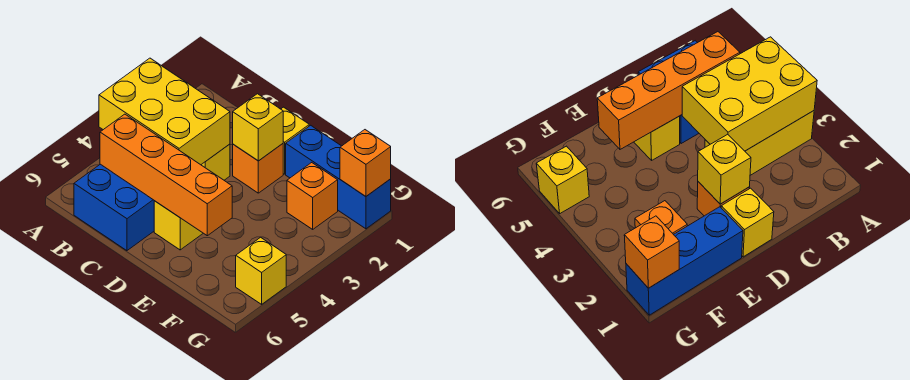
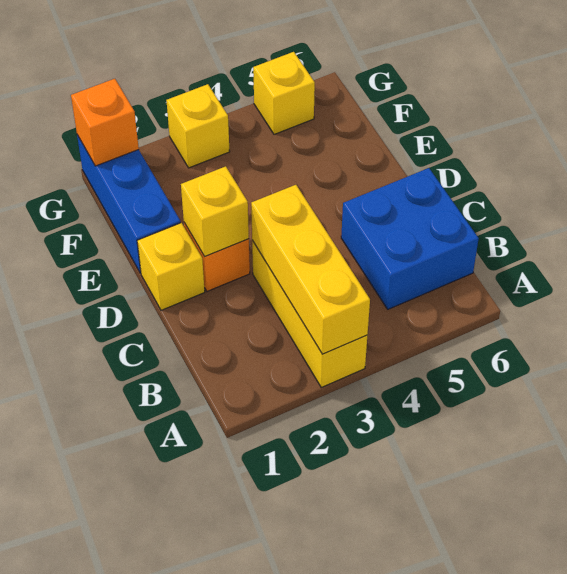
yellow 2x3 brick [99,58,230,165] -> yellow 1x3 brick [251,185,370,354]
orange 1x4 brick [100,114,232,236] -> none
yellow 1x1 brick [154,201,203,250] -> yellow 1x1 brick moved to [166,84,230,168]
orange 1x1 brick [287,163,338,229] -> none

